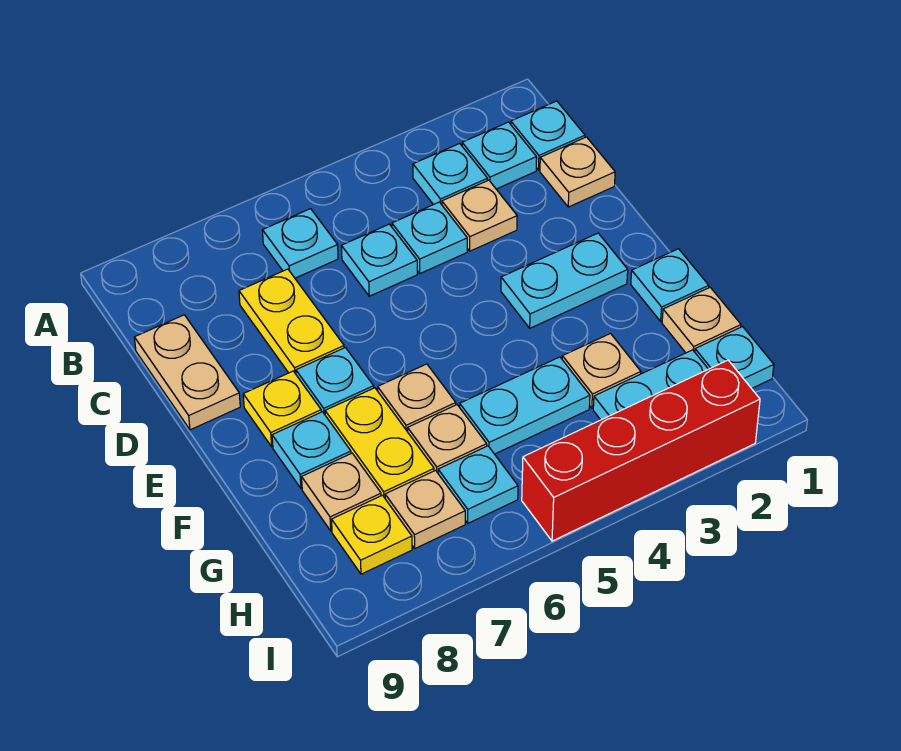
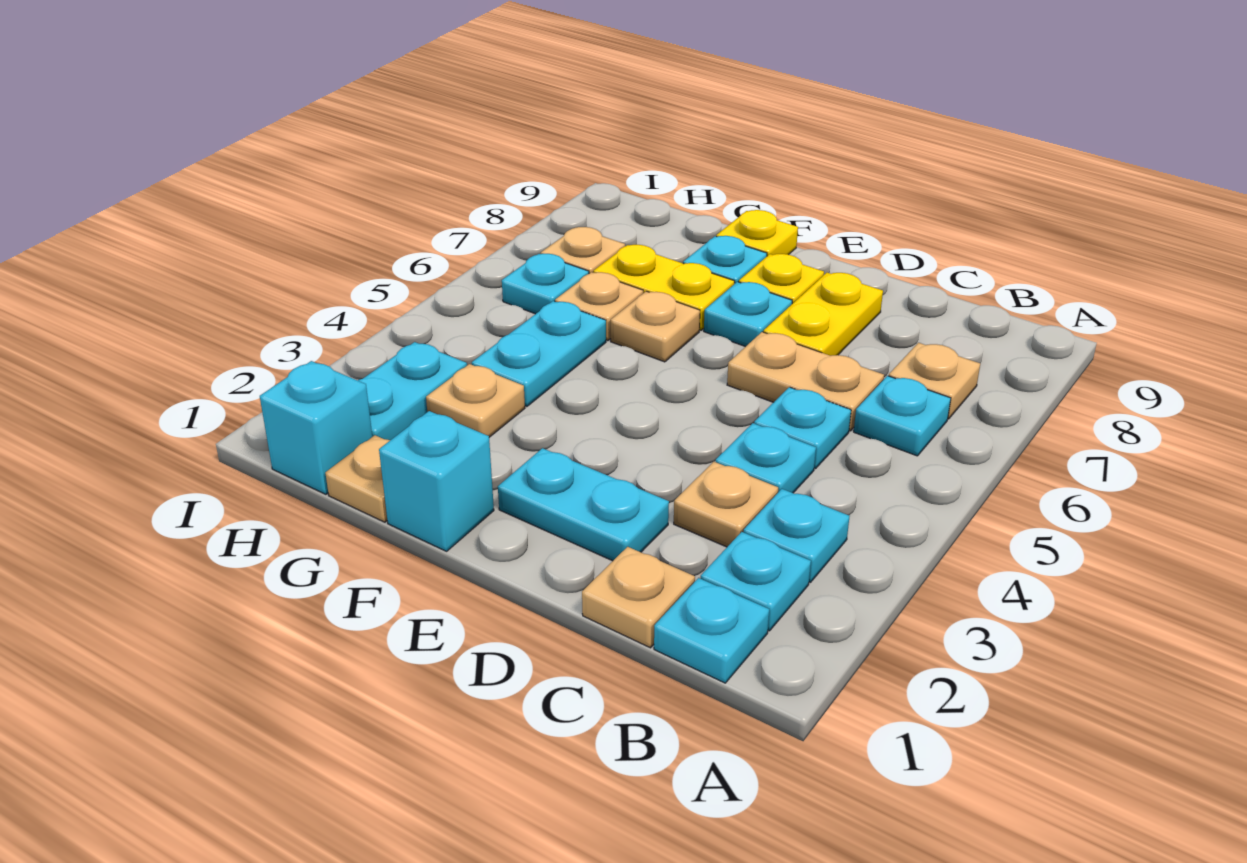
yellow 1x2 plate [239,269,344,374] -> yellow 1x2 plate turned to [764,273,883,356]
tan 1x2 plate [134,315,240,430] -> tan 1x2 plate moved to [727,332,884,431]
cyan 1x2 plate [501,233,628,328] -> cyan 1x2 plate turned to [498,448,669,561]
cyan 1x1 plate [631,249,709,321] -> cyan 1x1 brick [379,411,494,551]
tan 1x1 plate [302,453,381,531] -> tan 1x1 plate moved to [889,343,980,419]
cyan 1x1 plate [695,327,774,389] -> cyan 1x1 brick [260,361,372,494]
yellow 1x1 plate [332,495,412,574] -> yellow 1x1 plate moved to [716,210,798,256]
red 1x4 brick [522,360,760,541] -> none

